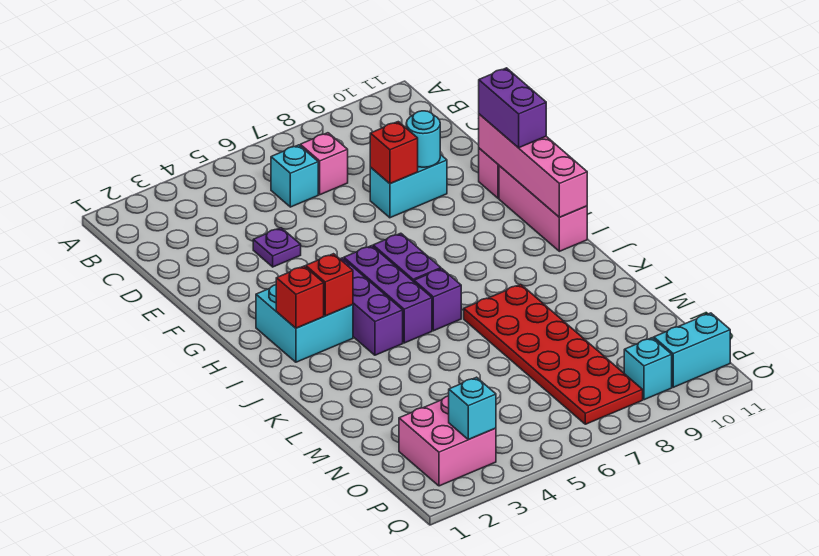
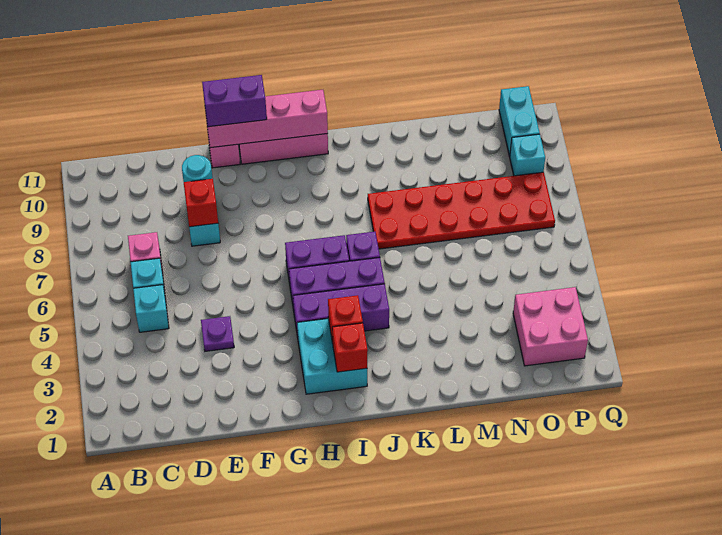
cyan 1x1 brick [449,377,496,440] -> cyan 1x1 brick moved to [133,285,169,332]

